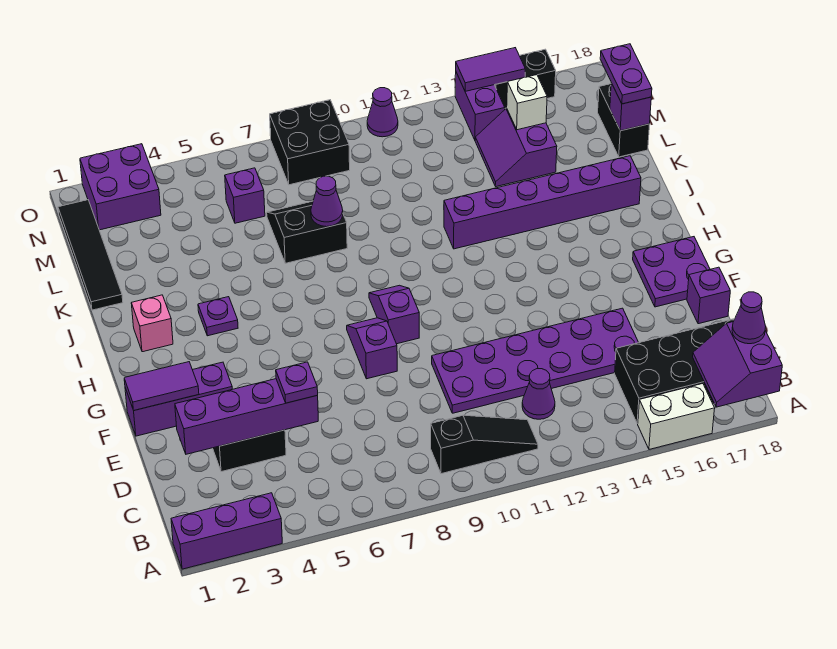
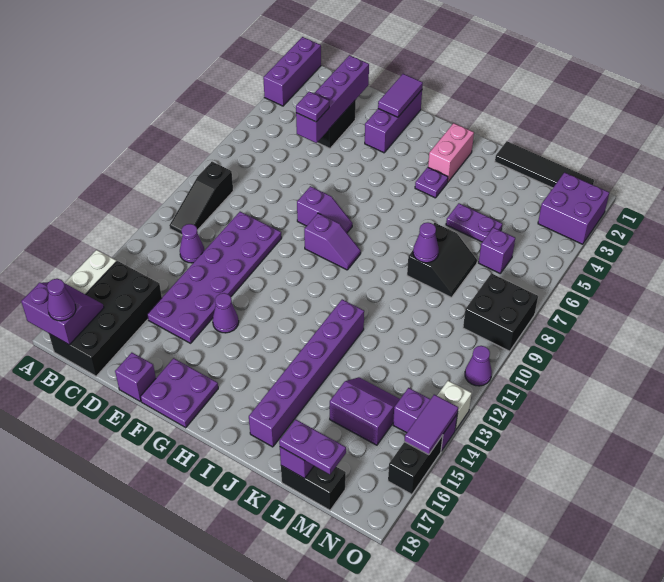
none -> purple 1x1 cone [213,293,239,333]
pink 1x1 brick [131,295,173,352] -> pink 1x2 brick [428,123,474,182]
none -> purple 1x2 plate [446,203,502,242]
white 1x1 brick [507,75,547,130] -> white 1x1 brick moved to [437,380,472,430]

